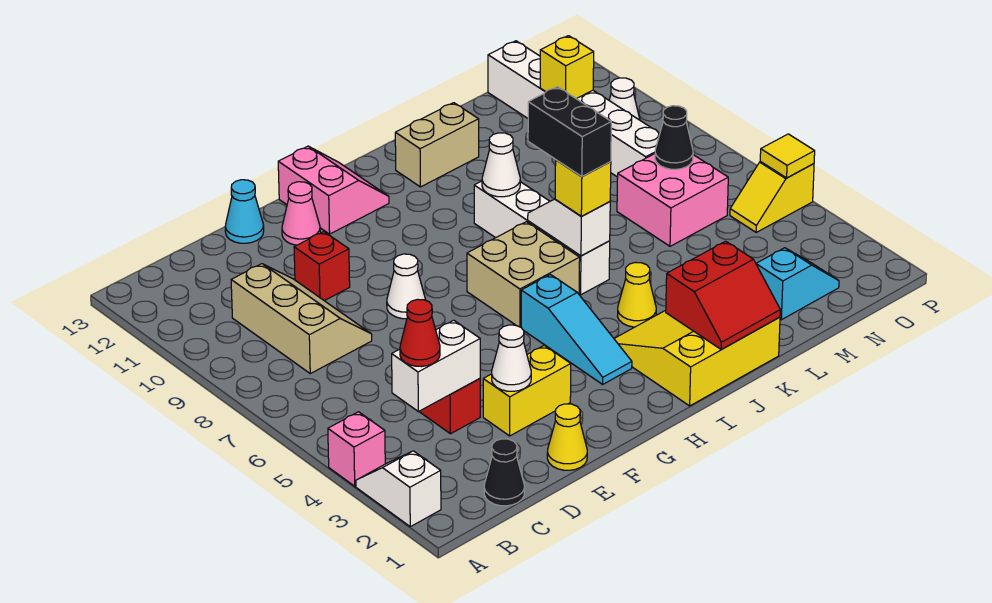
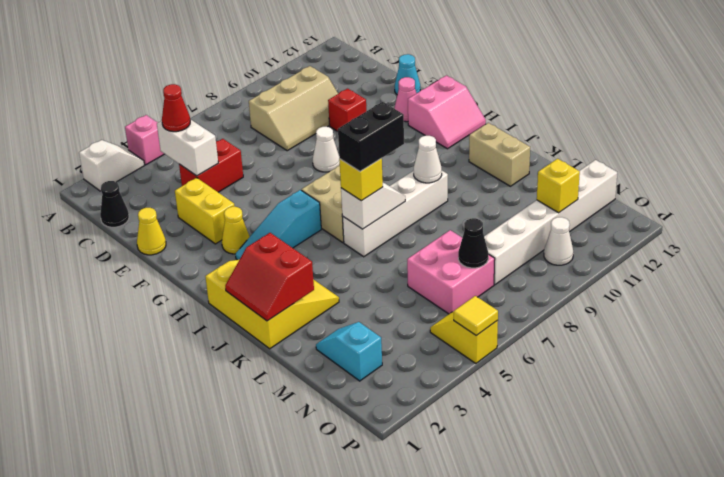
white 1x1 cone [492,325,531,391] -> none
yellow 1x1 cone [618,262,656,327] -> yellow 1x1 cone moved to [222,207,250,254]
cyan 1x2 slope [756,248,839,320] -> cyan 1x2 slope turned to [316,322,382,381]

